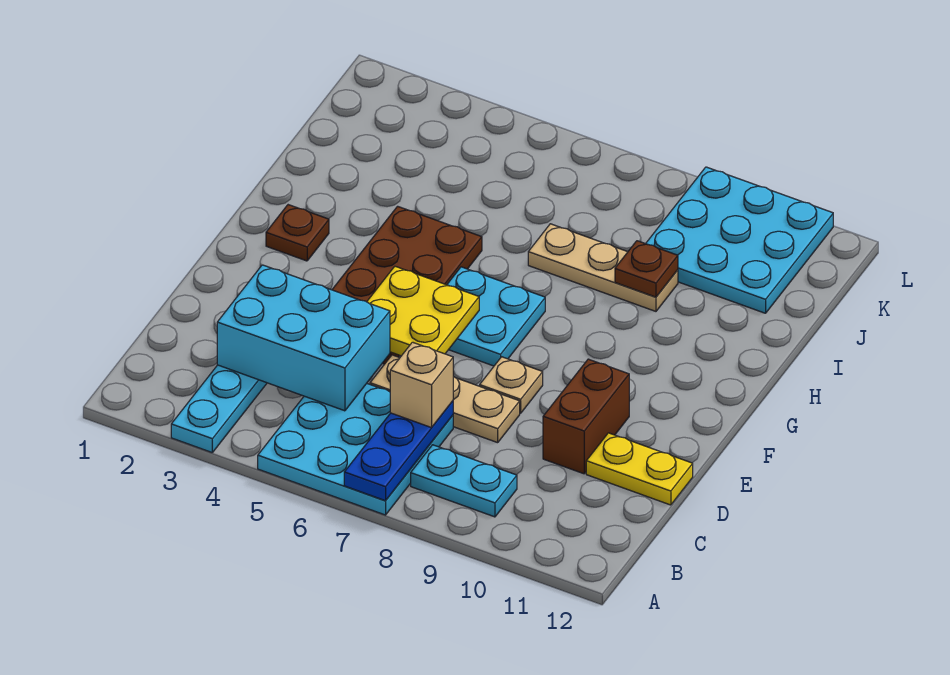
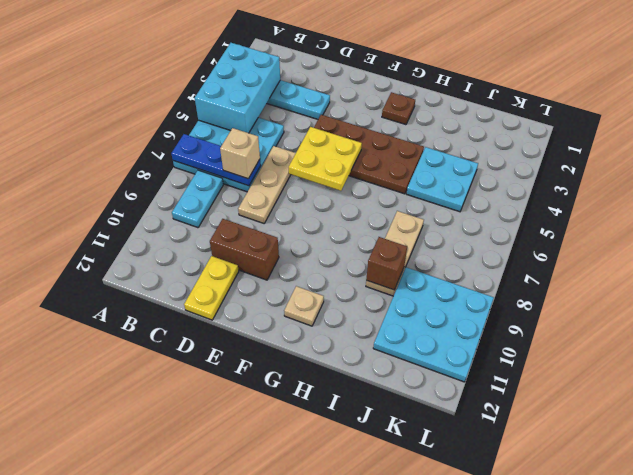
cyan 2x3 brick [217,265,390,411] -> cyan 2x3 brick moved to [195,43,280,133]
tan 1x1 plate [480,357,543,413] -> tan 1x1 plate moved to [284,286,324,326]
cyan 2x2 plate [447,267,545,366] -> cyan 2x2 plate moved to [406,147,478,212]
brown 1x1 plate [615,241,678,297] -> brown 1x1 brick [366,237,407,290]

